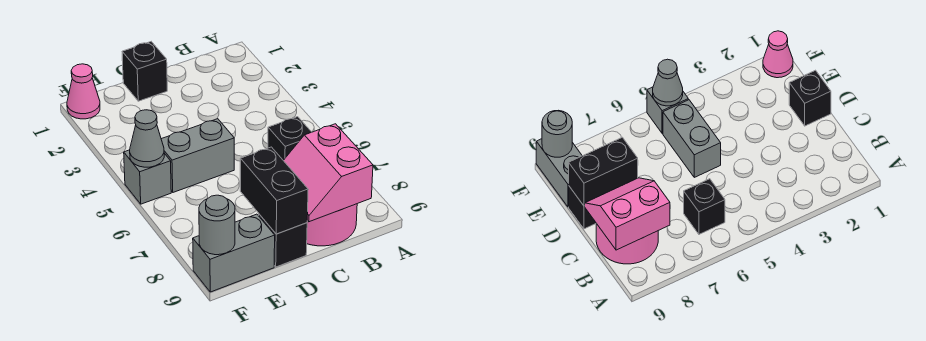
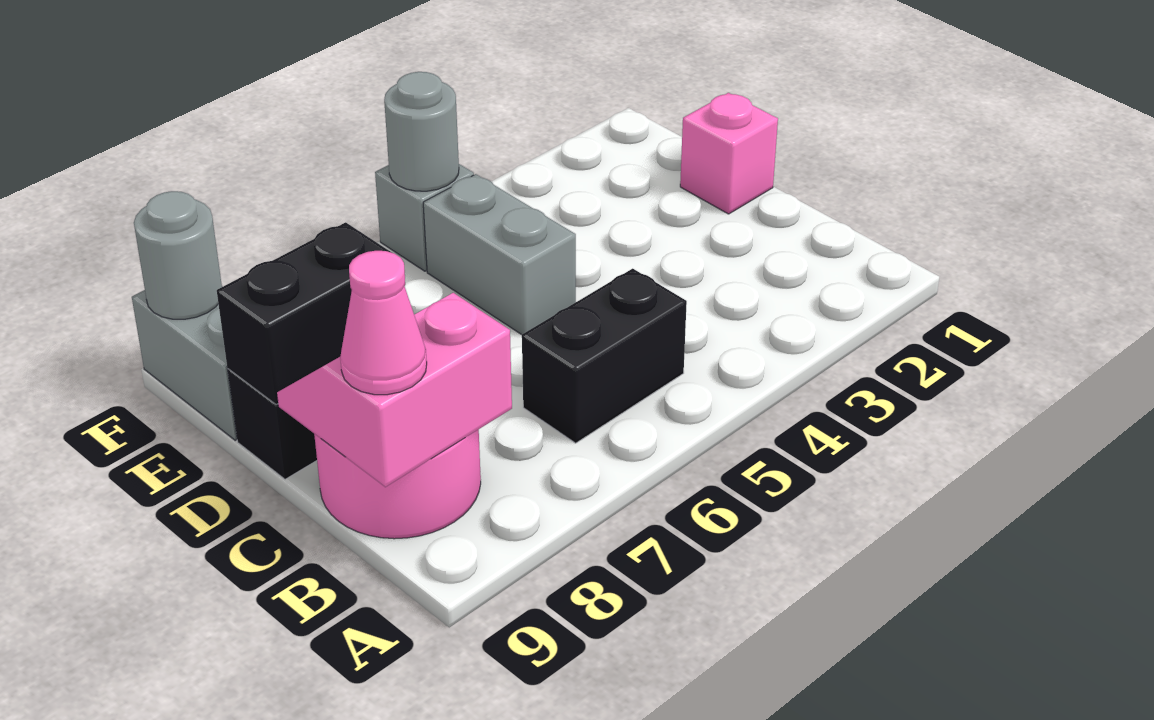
black 1x1 brick [268,117,311,160] -> black 1x2 brick [522,269,687,443]
black 1x1 brick [122,42,167,101] -> pink 1x1 brick [680,93,778,214]
pink 1x1 cone [67,64,100,119] -> pink 1x1 cone moved to [340,251,427,395]
grey 1x1 cone [130,110,164,167] -> grey 1x1 round brick [384,72,459,191]

